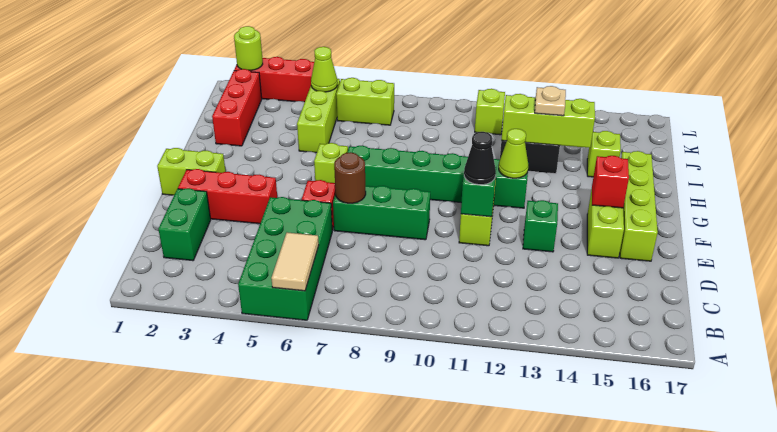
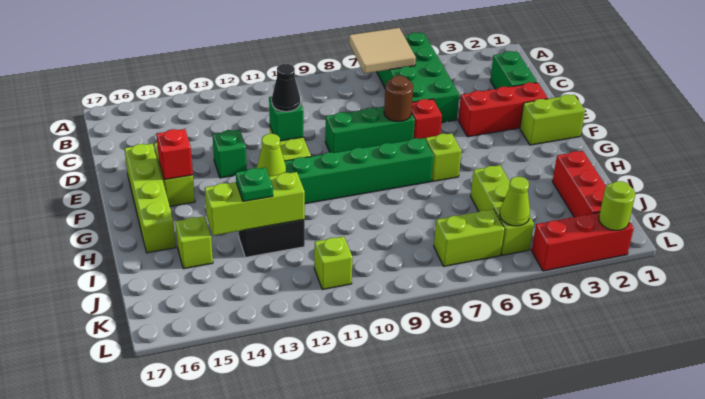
tan 1x2 tile [271,232,319,291] -> tan 2x2 tile [349,28,416,73]
tan 1x1 plate [535,86,566,116] -> green 1x1 plate [236,167,273,201]

